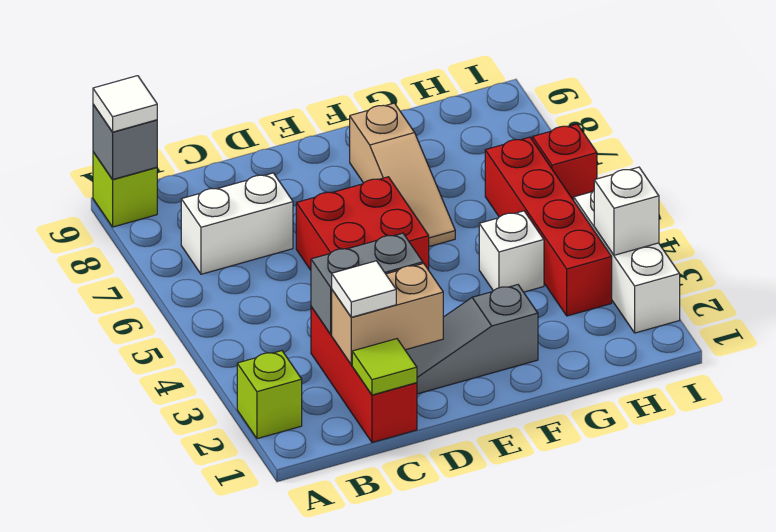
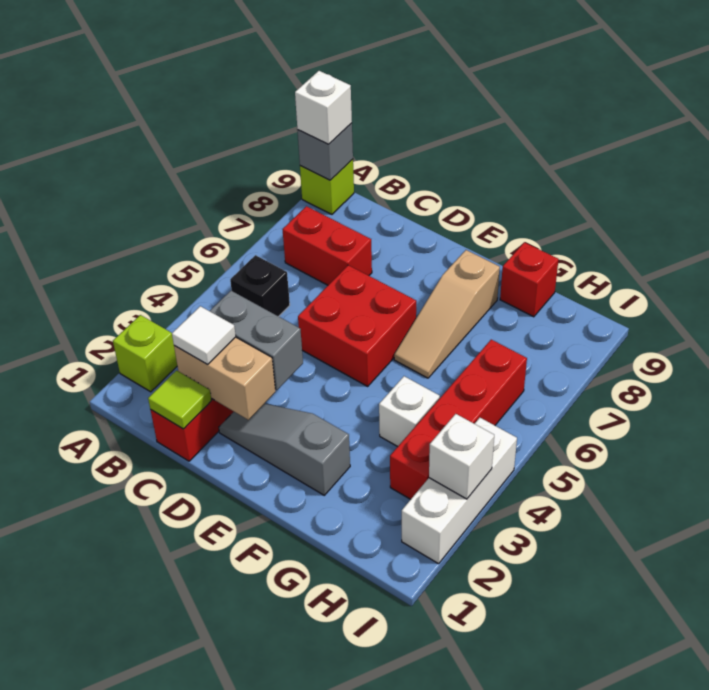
white 1x1 tile [93,76,157,132] -> white 1x1 brick [295,71,352,144]
none -> black 1x1 brick [230,255,290,317]
white 1x2 brick [181,173,293,274] -> red 1x2 brick [282,206,372,285]
red 1x1 brick [532,124,597,200] -> red 1x1 brick moved to [500,242,559,317]

